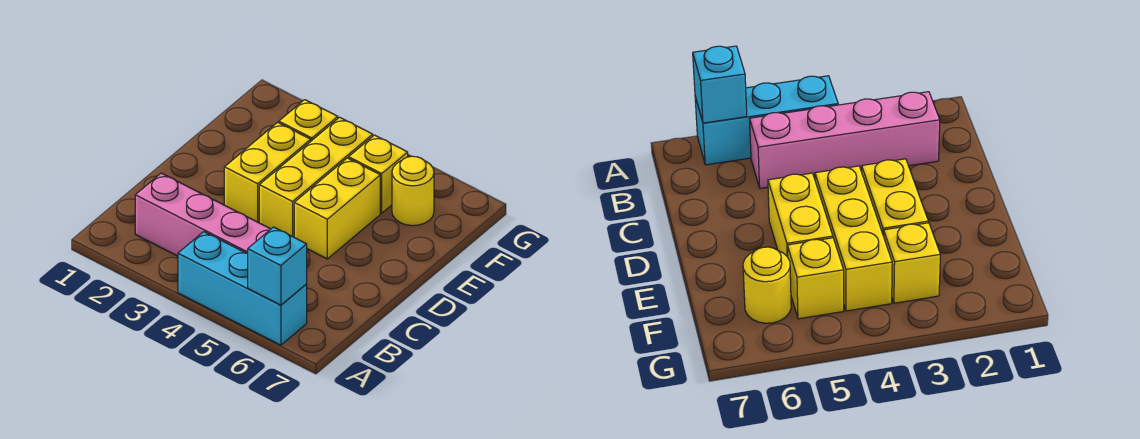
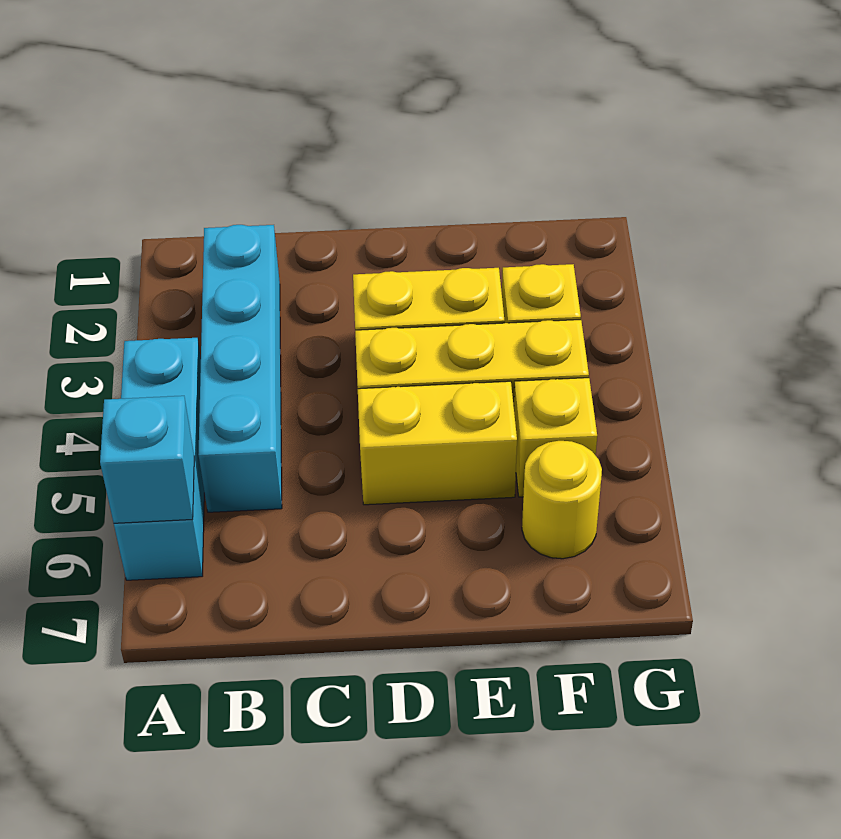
pink 1x4 brick [135,173,270,256] -> cyan 1x4 brick [198,225,282,512]

